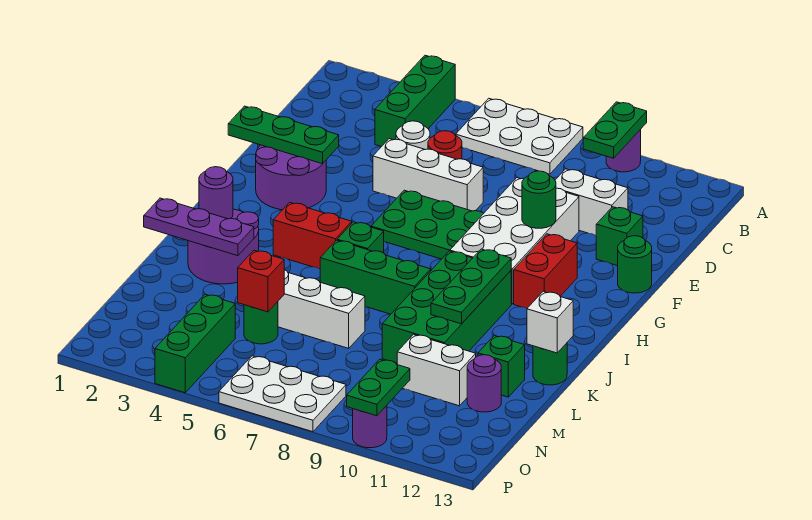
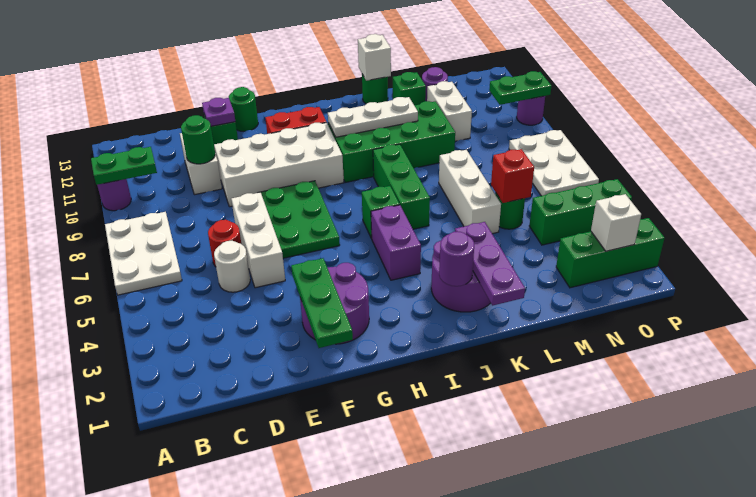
green 1x3 brick [375,55,455,147] -> green 1x3 brick moved to [556,218,664,288]
none -> purple 1x1 plate [202,98,235,126]
green 1x1 round brick [522,171,556,228] -> green 1x1 round brick moved to [181,115,215,164]
red 1x2 brick [273,202,352,269] -> purple 1x2 brick [371,205,421,280]
green 1x3 plate [431,249,511,324] -> white 1x3 plate [328,97,418,137]
none -> white 1x1 brick [591,194,641,251]

